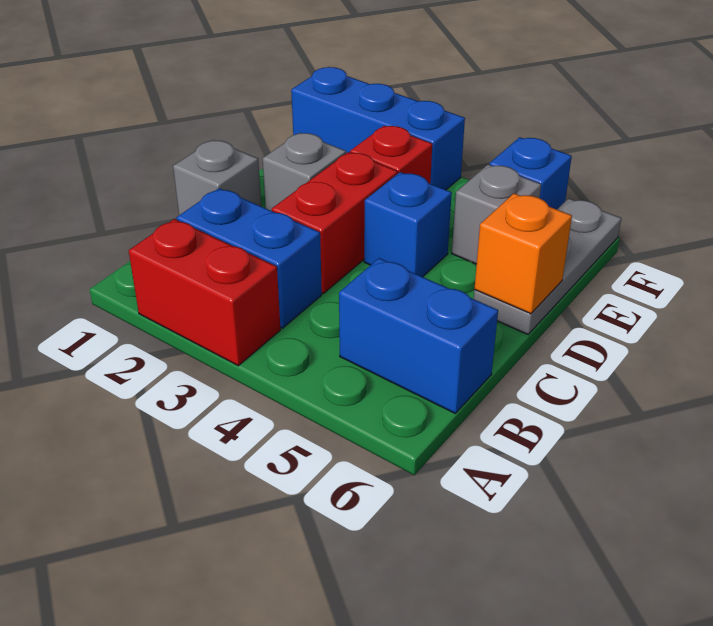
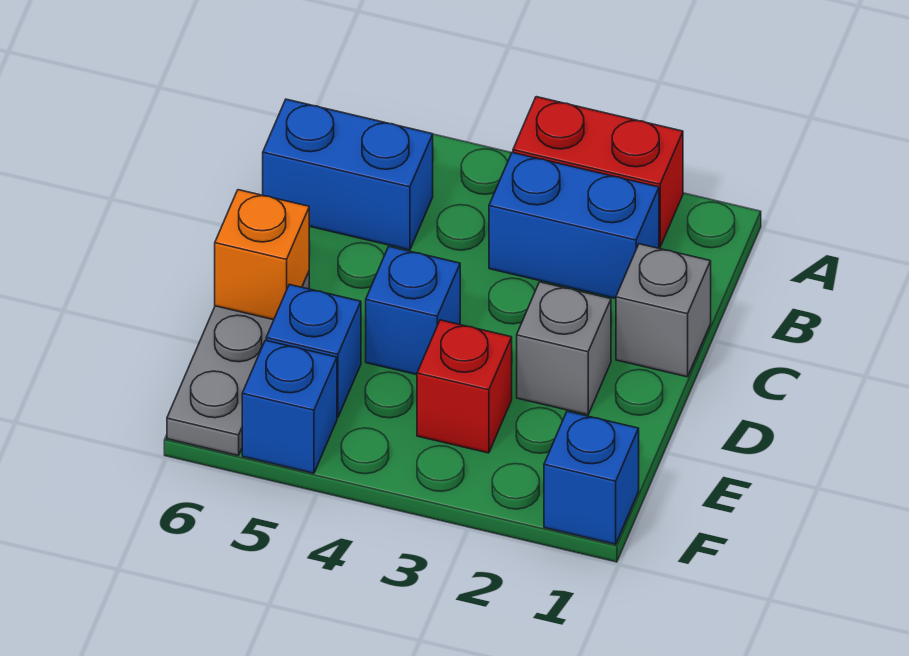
red 1x2 brick [272,152,398,293] -> none
grey 1x1 brick [452,164,541,264] -> blue 1x1 brick [266,284,361,418]
blue 1x3 brick [291,67,465,190] -> blue 1x1 brick [544,411,639,544]

